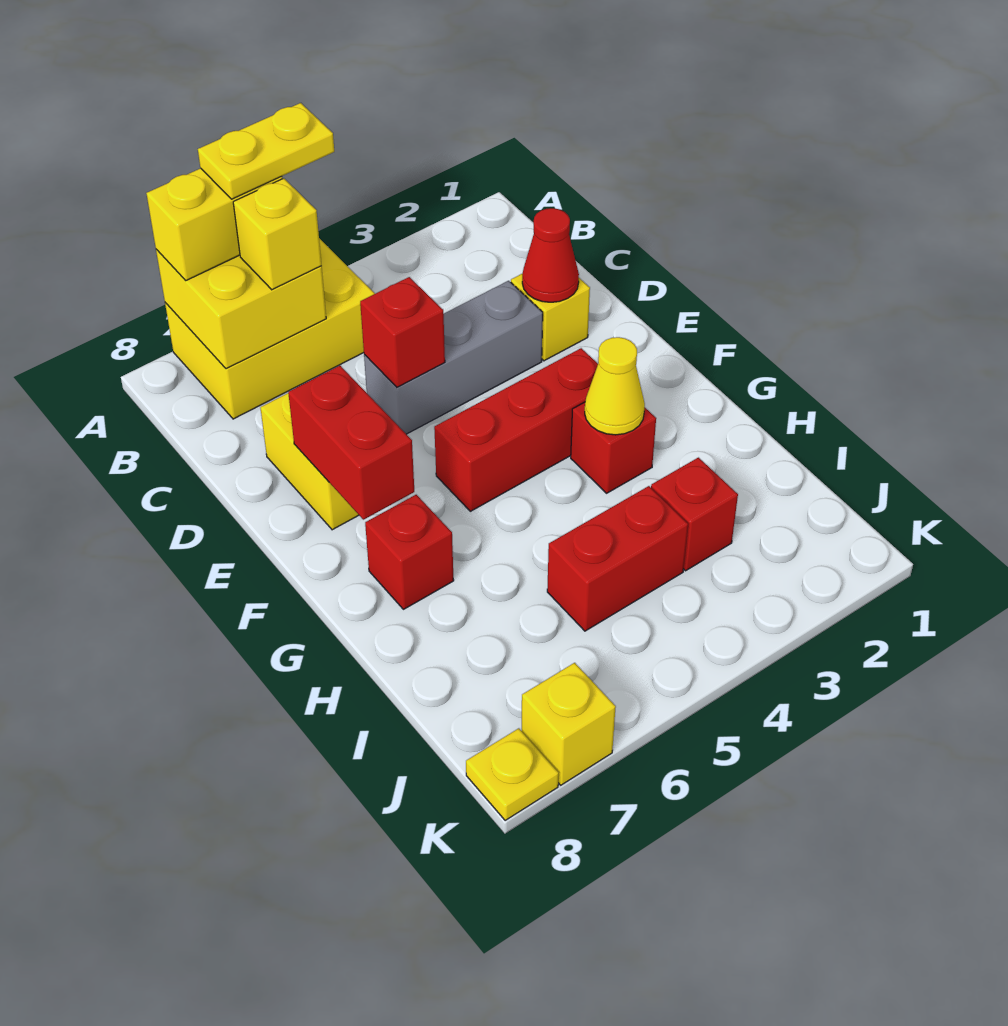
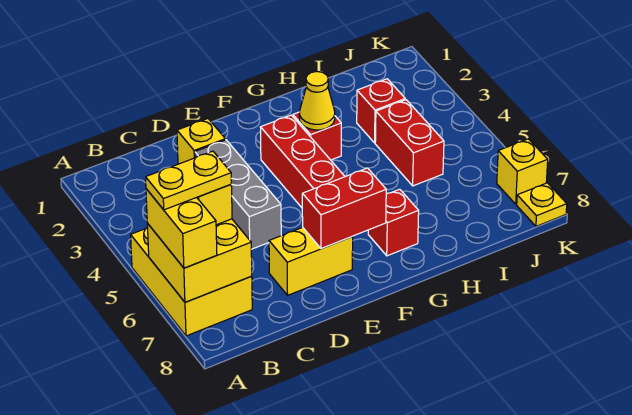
yellow 1x2 plate [198,103,334,199] -> yellow 1x2 plate turned to [146,151,231,210]
red 1x1 cone [522,208,579,302] -> none
red 1x1 brick [360,277,445,387] -> none

